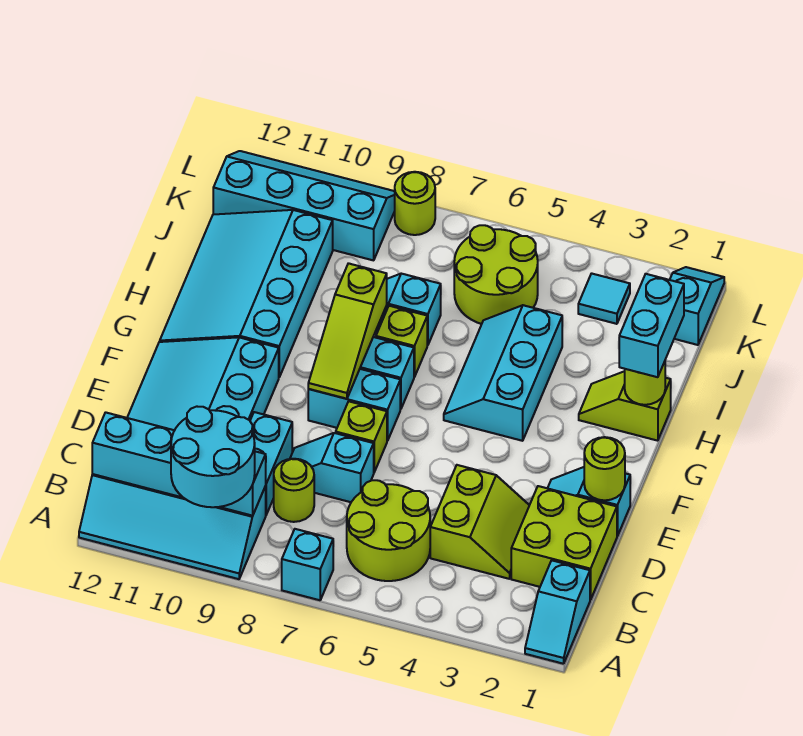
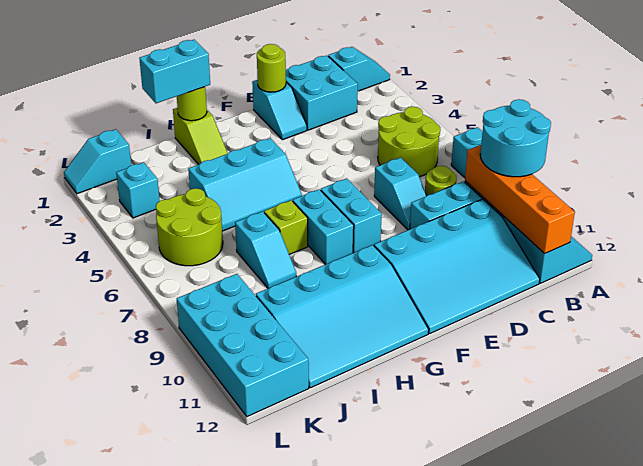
cyan 1x4 brick [92,412,266,516] -> orange 1x4 brick [465,145,575,254]
lime 2x2 brick [511,486,617,600] -> cyan 2x2 brick [286,56,358,130]
lime 2x2 slope [430,465,529,579] -> none
lime 1x1 brick [336,401,387,472] -> none
lime 1x3 slope [308,263,387,399] -> none
cyan 1x1 tile [578,273,630,324] -> cyan 1x1 brick [116,162,160,218]
cyan 2x4 slope [213,151,395,260] -> cyan 2x4 brick [177,274,309,417]
lime 1x1 round brick [395,172,435,235] -> none

